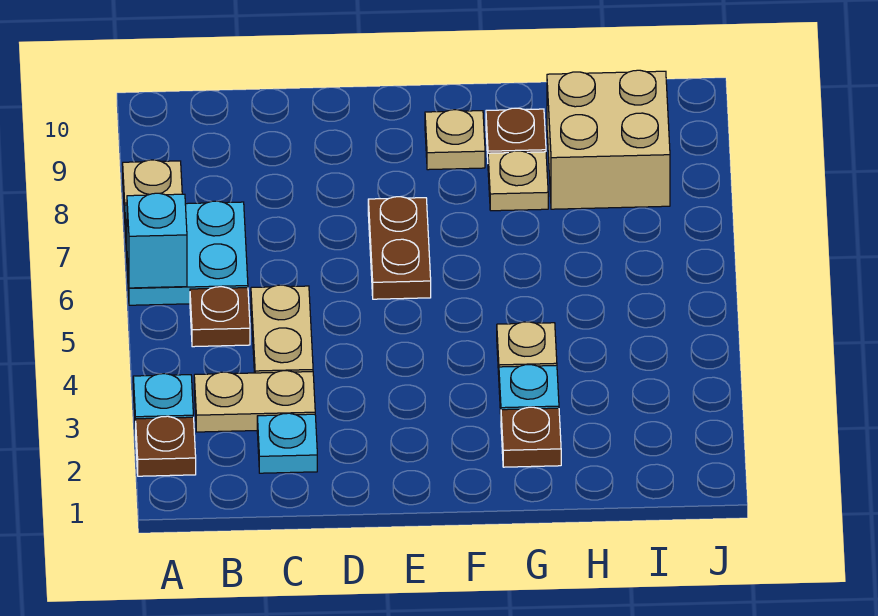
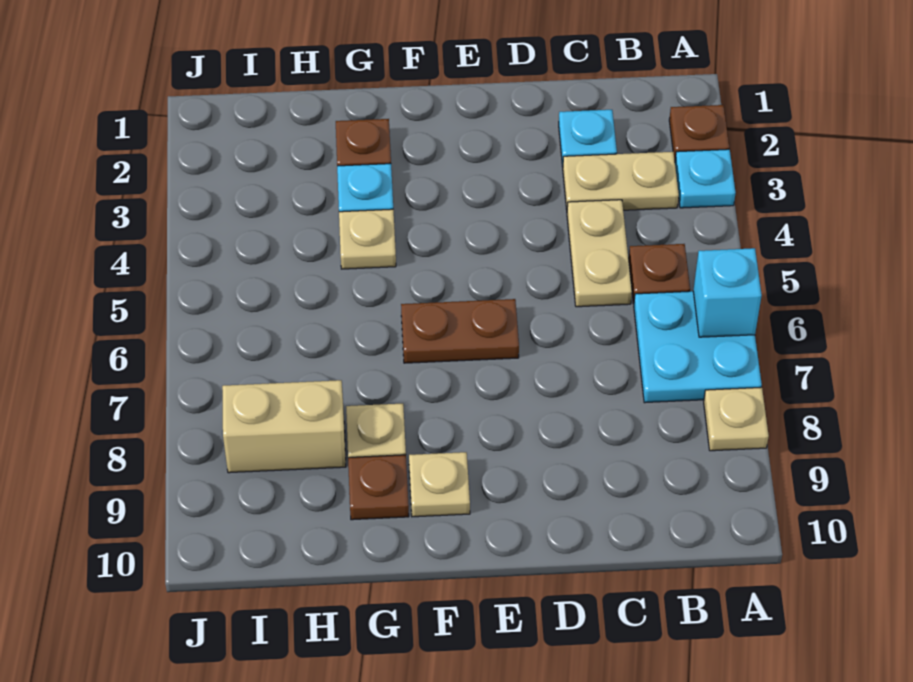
brown 1x2 plate [368,197,431,299] -> brown 1x2 plate turned to [401,299,519,363]
tan 2x2 brick [547,70,670,209] -> tan 1x2 brick [222,380,346,473]

